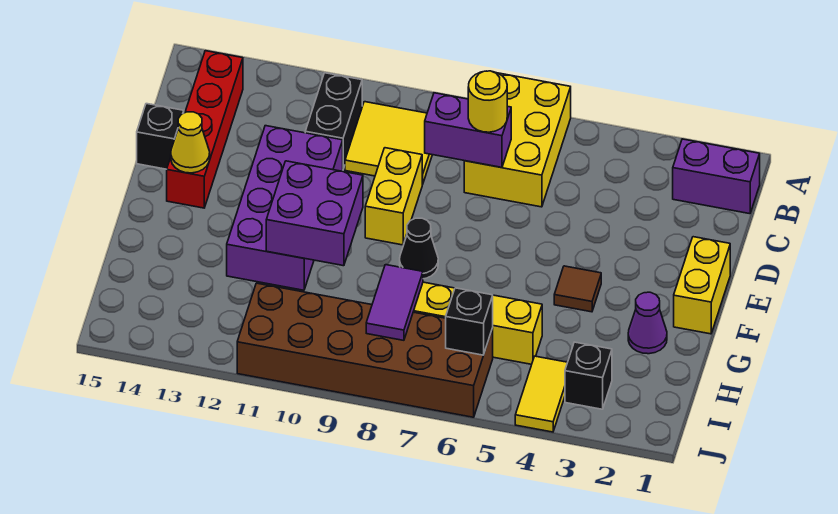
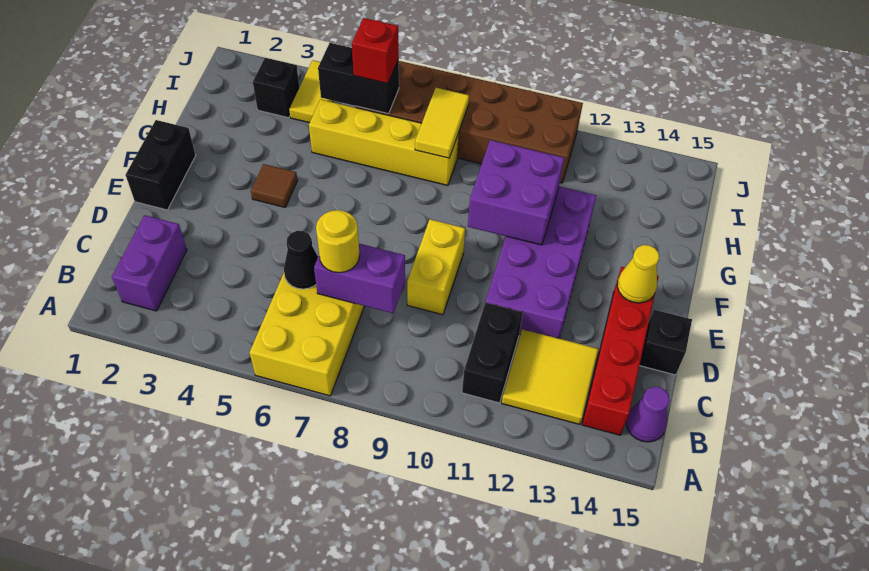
purple 1x2 brick [673,139,760,214] -> purple 1x2 brick turned to [112,215,187,311]
yellow 2x2 tile [345,102,432,185] -> yellow 2x2 tile moved to [502,329,598,424]
yellow 1x2 brick [674,237,730,334] -> black 1x2 brick [126,120,196,210]
black 1x1 cone [400,218,438,279] -> black 1x1 cone moved to [284,231,318,289]
purple 1x1 cone [628,292,667,354] -> purple 1x1 cone moved to [626,387,670,442]
purple 1x2 tile [366,265,423,340] -> yellow 1x2 tile [415,88,469,158]
black 1x1 brick [446,288,493,355] -> black 1x2 brick [318,43,399,114]
none -> red 1x1 brick [352,18,399,84]

